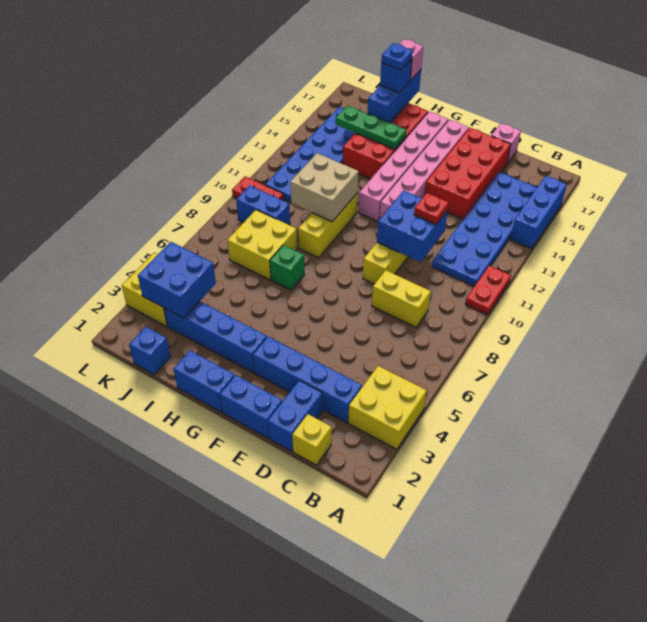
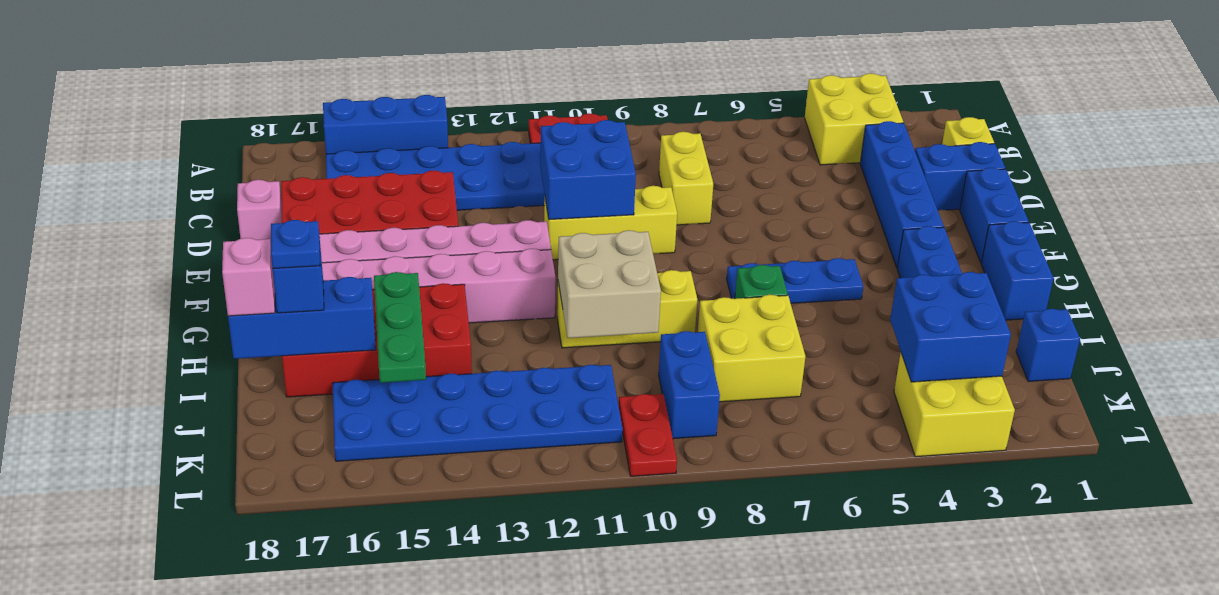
red 1x1 plate [414,193,449,224] -> none
none -> blue 1x3 plate [727,258,863,303]

